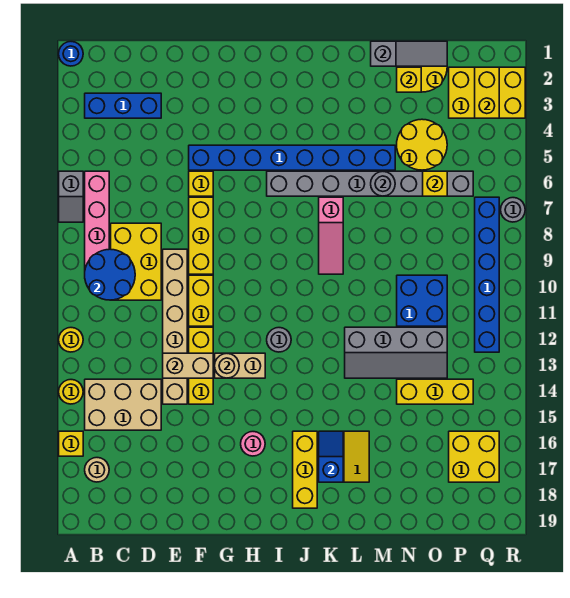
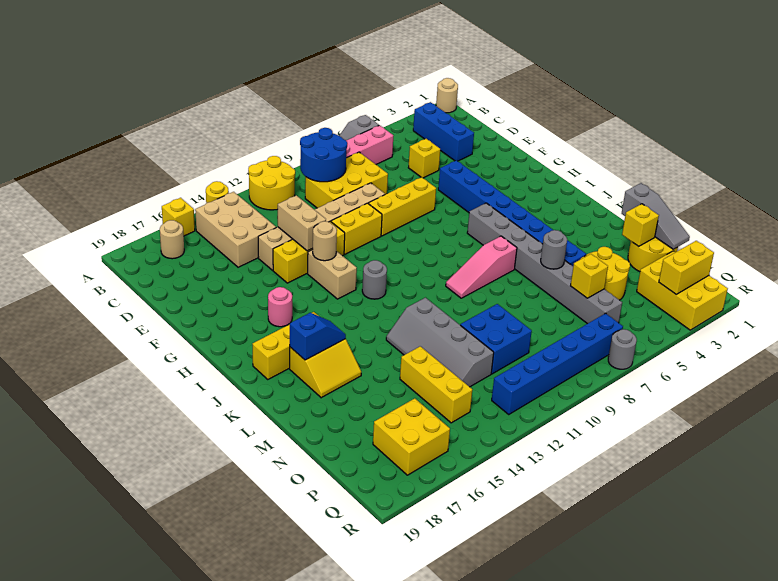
blue 1x1 round brick [59,42,83,66] -> tan 1x1 round brick [436,78,458,113]
yellow 1x1 round brick [59,328,83,352] -> yellow 2x2 round brick [248,156,295,210]
yellow 1x1 brick [189,171,213,196] -> yellow 1x1 brick moved to [408,139,440,178]

